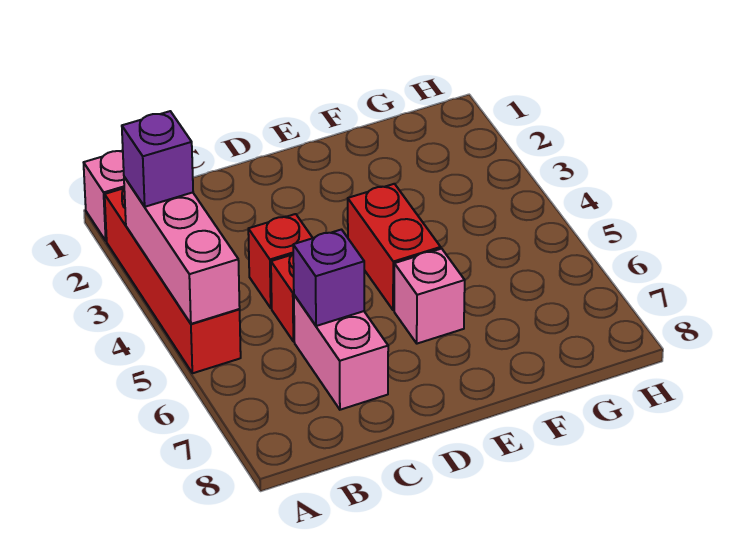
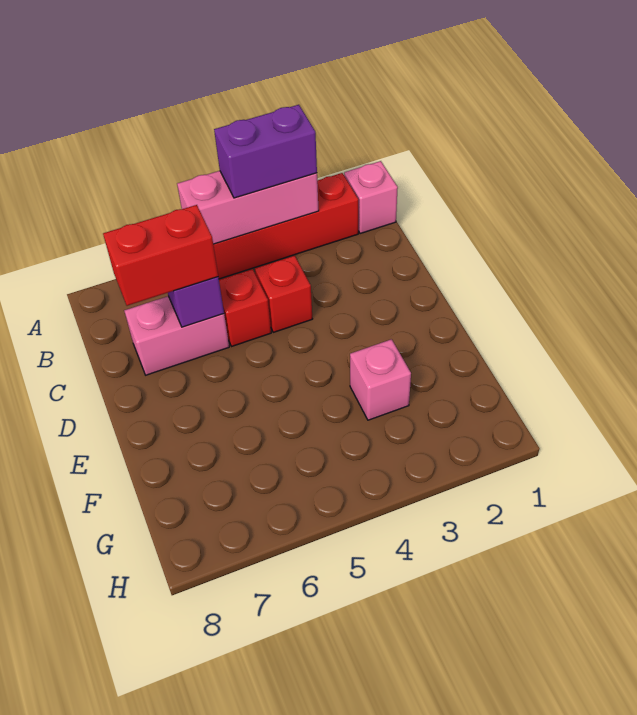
purple 1x1 brick [122,111,193,207] -> purple 1x2 brick [214,105,317,198]
red 1x2 brick [348,184,441,310] -> red 1x2 brick moved to [103,205,218,306]
pink 1x1 brick [394,249,465,344] -> pink 1x1 brick moved to [350,339,411,420]

